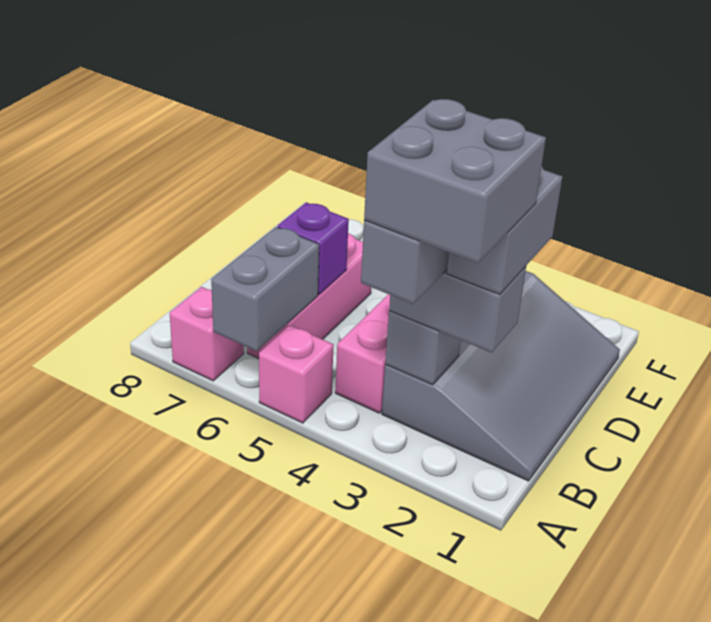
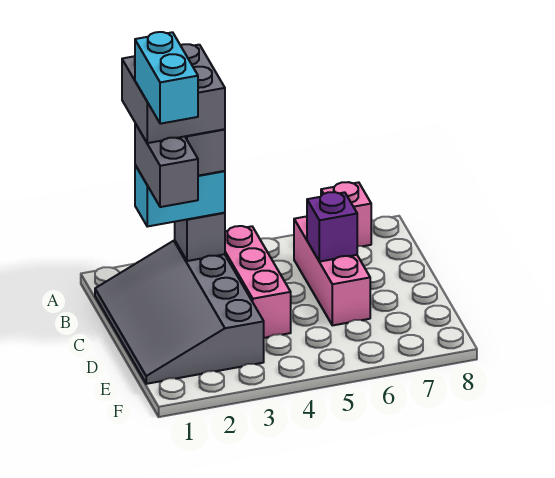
pink 1x1 brick [259,325,334,423] -> none
grey 1x2 brick [211,227,319,351] -> none
grey 1x2 brick [389,266,526,353] -> cyan 1x2 brick [135,165,225,227]
none -> cyan 1x2 brick [135,32,198,124]

